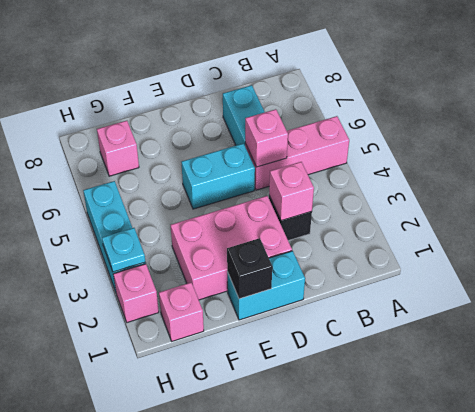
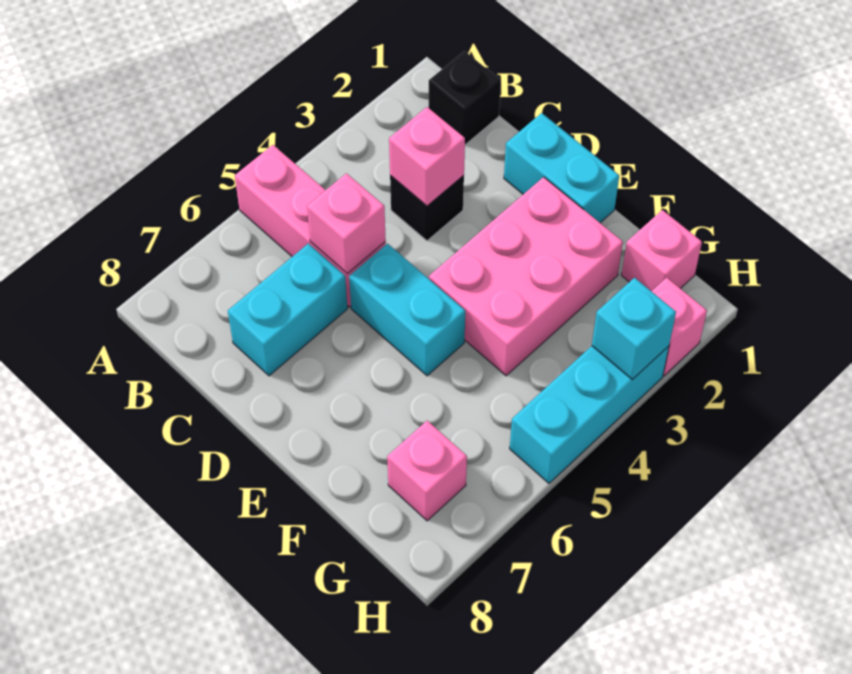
pink 2x3 brick [171,196,292,300] -> pink 2x3 brick turned to [429,177,623,376]
black 1x1 brick [227,238,272,299] -> black 1x1 brick moved to [429,51,501,145]
cyan 1x1 plate [102,228,145,272] -> cyan 1x1 brick [592,278,676,380]

